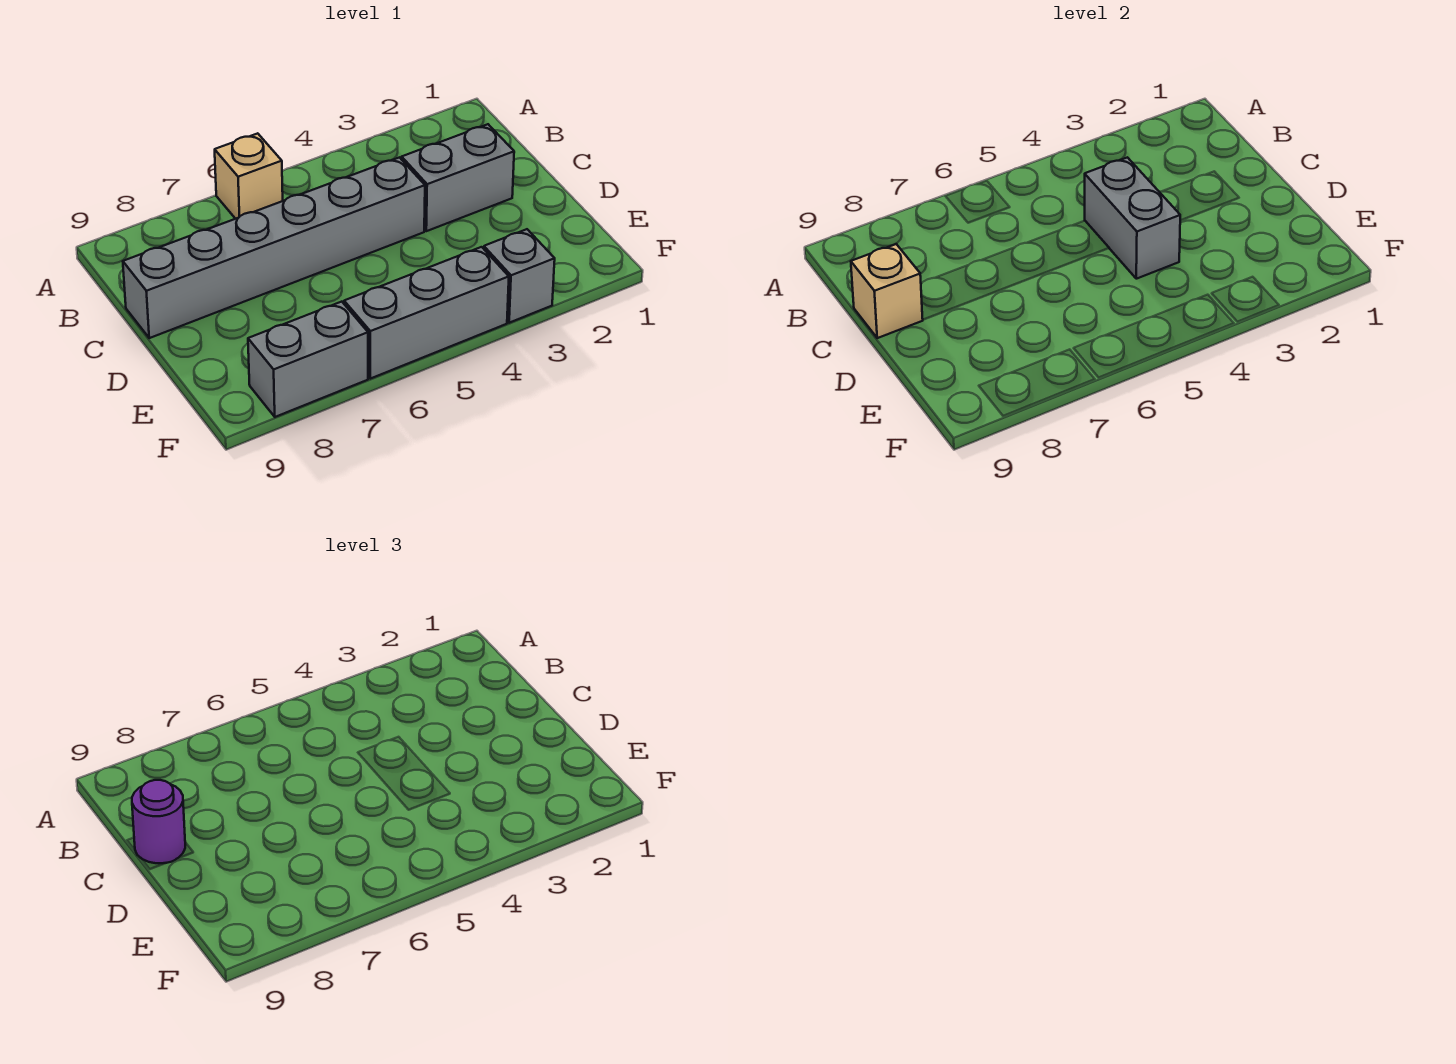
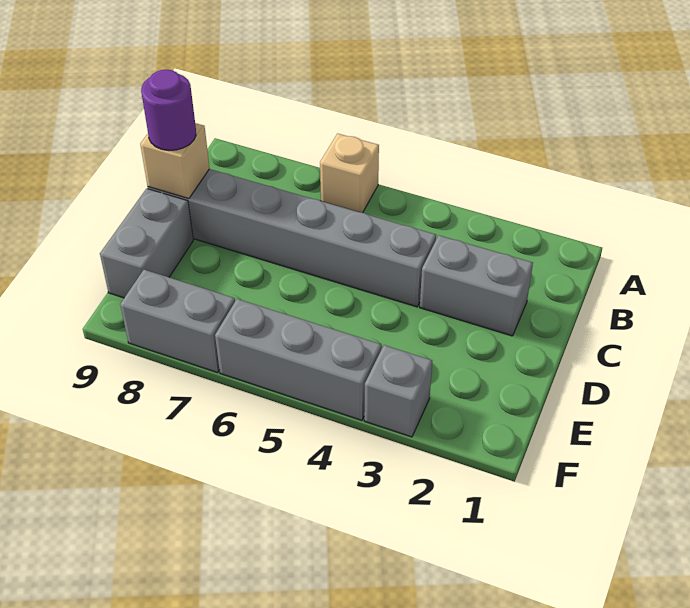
grey 1x2 brick [1085,157,1180,279] -> grey 1x2 brick moved to [100,189,193,298]

